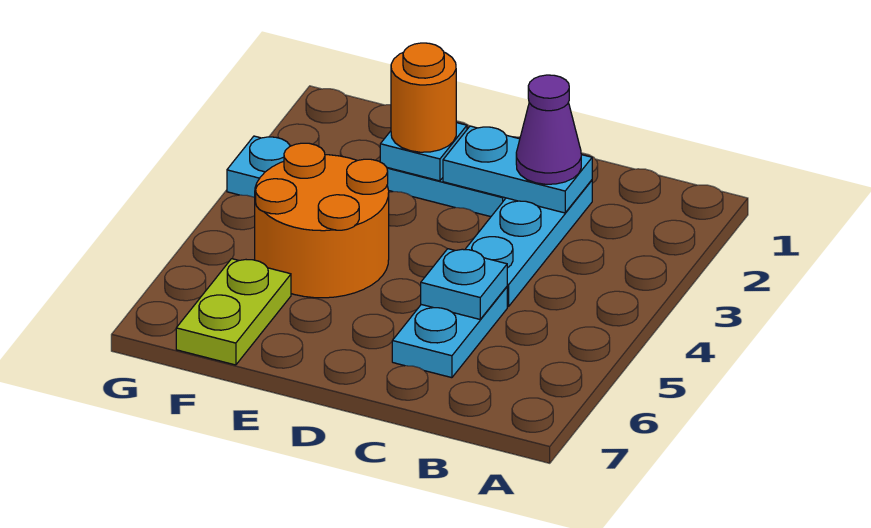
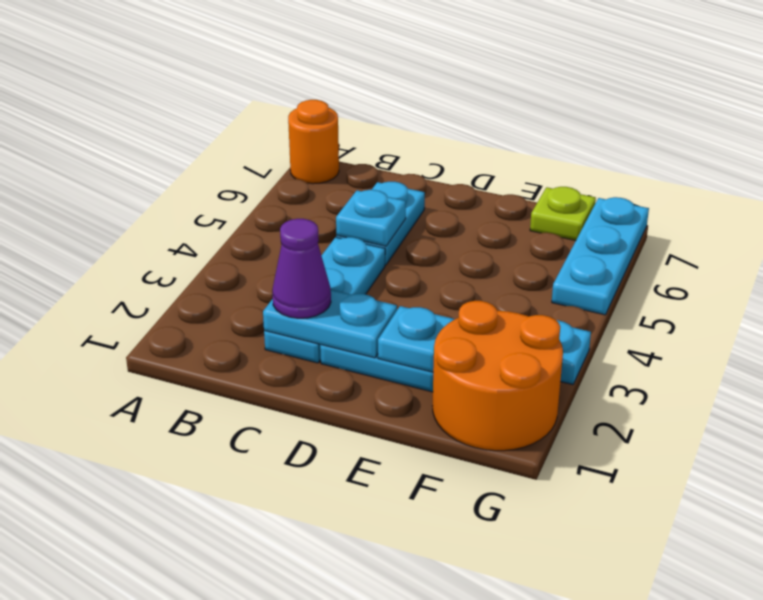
orange 1x1 round brick [391,43,456,152] -> orange 1x1 round brick moved to [288,100,339,184]
orange 2x2 round brick [255,143,389,298] -> orange 2x2 round brick moved to [433,301,563,451]
lime 1x2 plate [176,259,291,365] -> lime 1x1 plate [530,187,596,240]
none -> cyan 1x3 plate [552,197,649,315]

